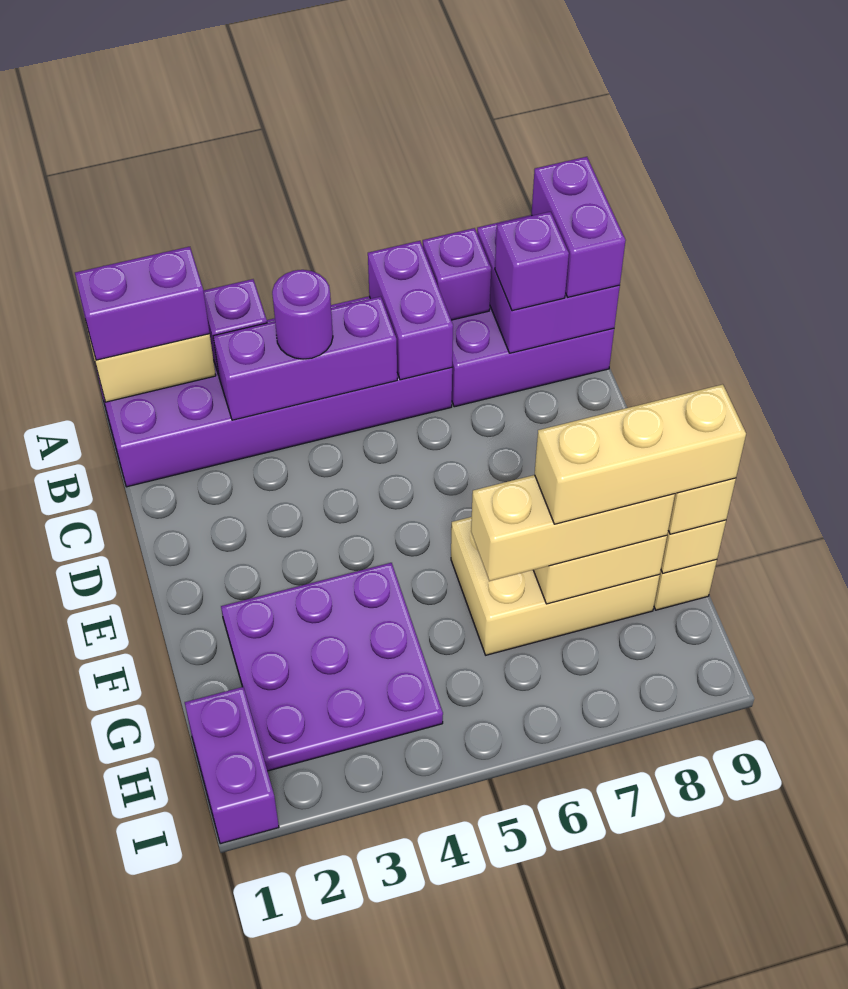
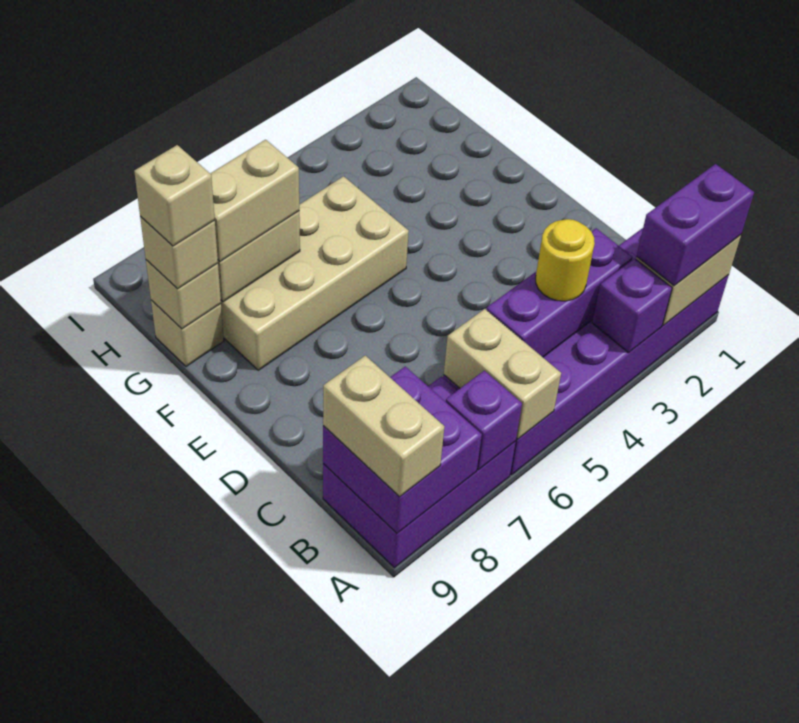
purple 1x2 brick [368,241,453,380] -> tan 1x2 brick [444,309,561,439]
purple 1x2 brick [532,157,626,297] -> tan 1x2 brick [323,355,444,497]
purple 1x1 round brick [272,270,333,359] -> yellow 1x1 round brick [536,219,595,301]
purple 1x1 brick [495,212,569,311] -> none
purple 3x3 plate [221,563,443,771] -> none
tan 2x3 brick [451,517,660,655] -> tan 2x4 brick [221,176,409,370]
tan 1x3 brick [471,475,675,581] -> tan 1x2 brick [210,140,299,261]
tan 1x3 brick [535,384,746,524] -> tan 1x1 brick [134,145,215,246]
purple 1x2 brick [185,687,279,844] -> none

